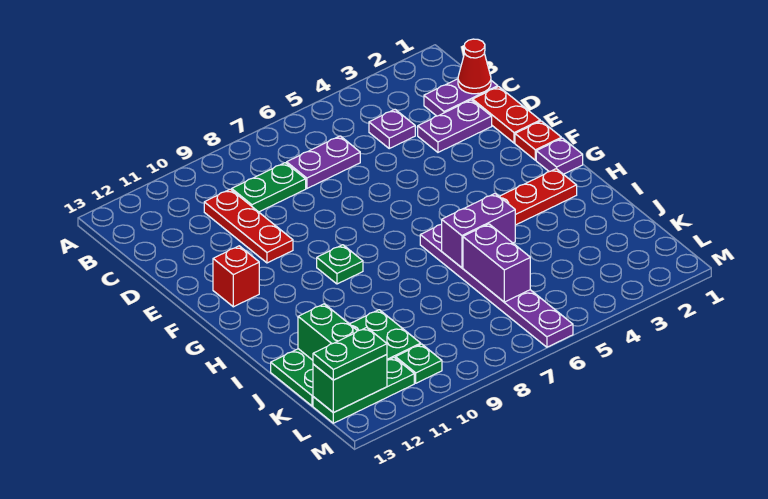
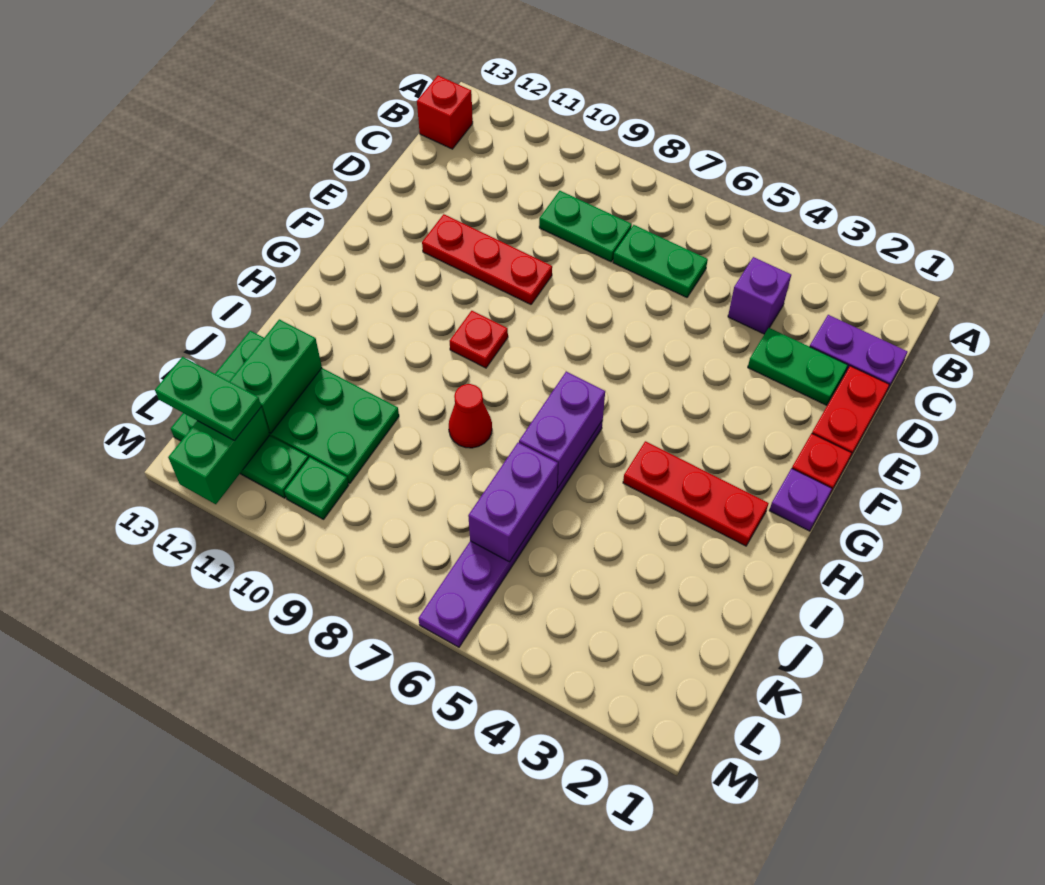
red 1x1 cone [458,39,491,94] -> red 1x1 cone moved to [449,384,492,448]
purple 1x1 plate [369,110,415,148] -> purple 1x1 brick [728,257,791,334]
purple 1x2 plate [287,136,360,188] -> green 1x2 plate [613,225,708,297]
red 1x3 plate [204,189,293,263] -> red 1x3 plate turned to [422,214,552,304]
purple 1x2 plate [418,100,492,152] -> green 1x2 plate [748,328,848,405]
red 1x1 brick [213,246,259,307] -> red 1x1 brick moved to [417,75,473,149]
green 1x1 plate [317,245,363,284] -> red 1x1 plate [450,311,508,368]
purple 1x2 brick [442,194,515,268] -> purple 1x2 brick turned to [519,372,605,488]
green 1x2 brick [313,355,387,413] -> green 1x2 brick turned to [168,407,269,504]

